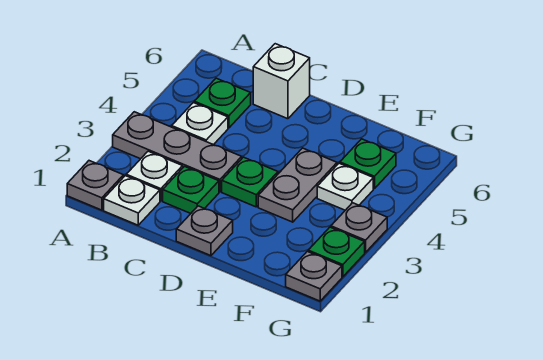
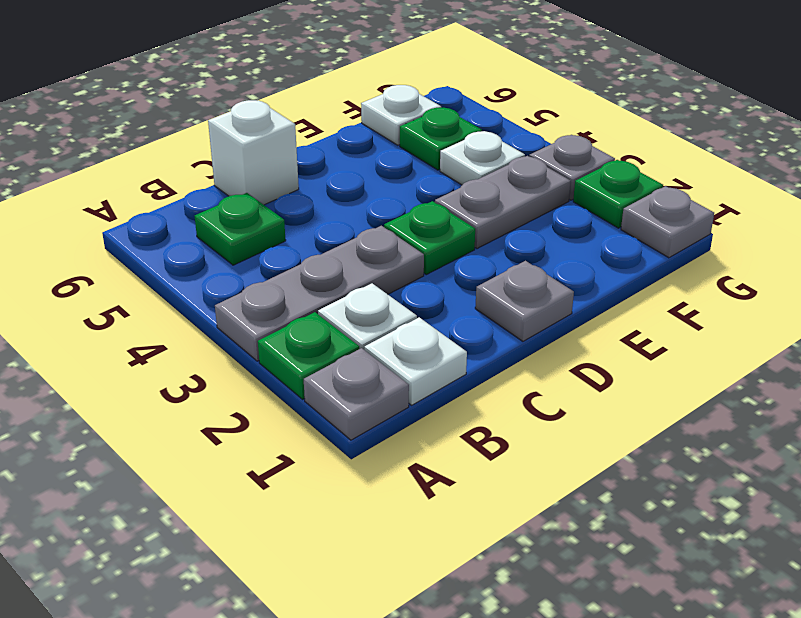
white 1x1 plate [172,103,228,145] -> white 1x1 plate moved to [361,85,441,145]
green 1x1 plate [163,167,219,213] -> green 1x1 plate moved to [258,312,359,399]
grey 1x2 plate [258,148,337,222] -> grey 1x2 plate turned to [435,156,571,249]

